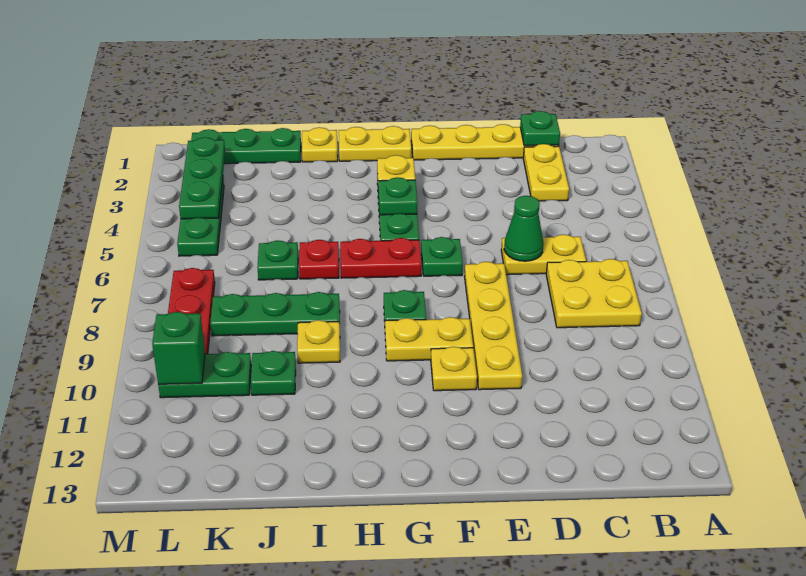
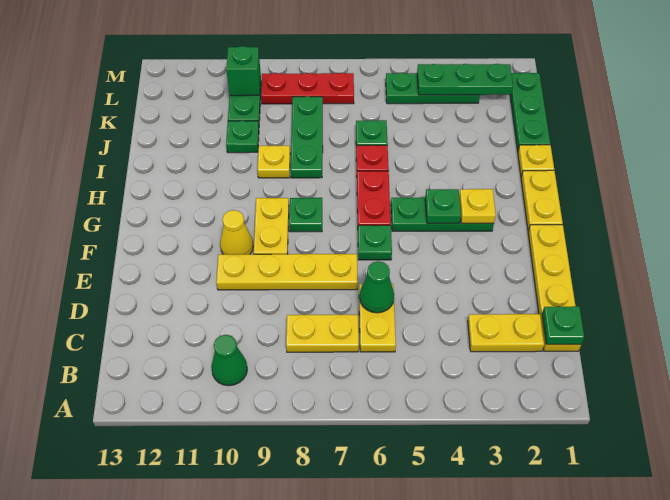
yellow 2x2 plate [546,259,642,328] -> yellow 1x2 plate [286,315,359,352]
none -> green 1x1 cone [211,335,247,386]
yellow 1x1 plate [431,347,477,391] -> yellow 1x1 cone [220,210,253,254]

